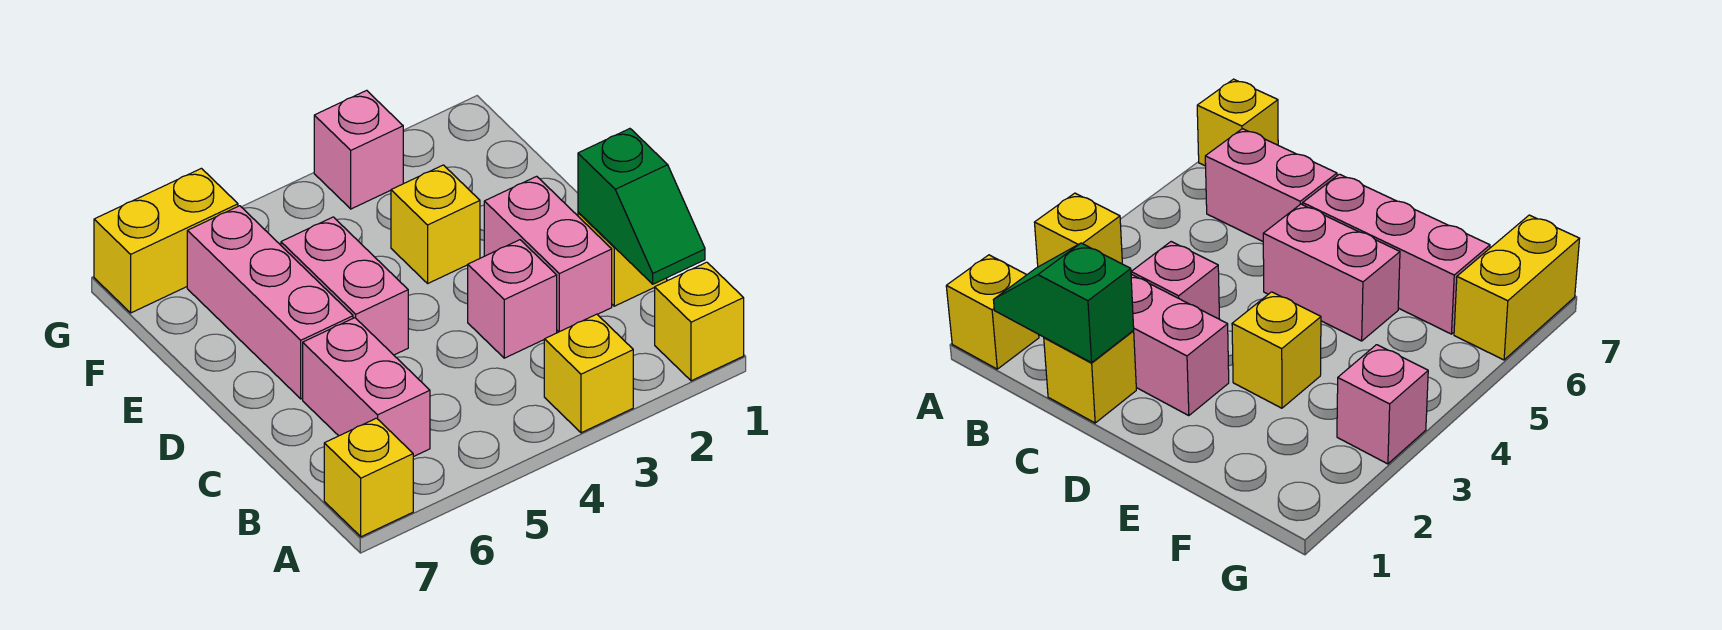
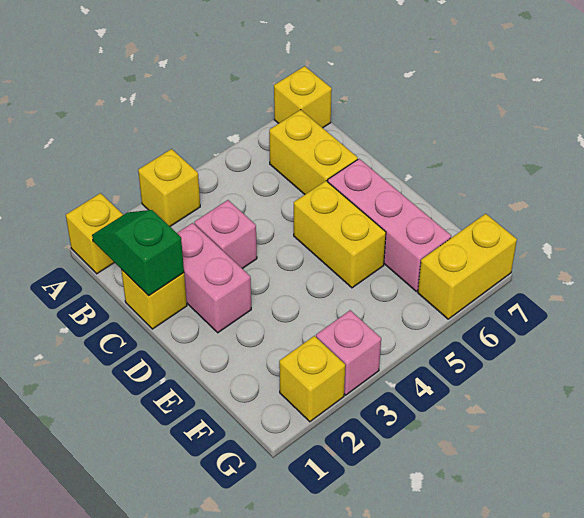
pink 1x2 brick [303,318,430,457] -> yellow 1x2 brick [269,110,358,194]
pink 1x2 brick [281,217,408,355] -> yellow 1x2 brick [294,181,386,288]
yellow 1x1 brick [391,165,480,283] -> yellow 1x1 brick moved to [279,336,345,422]

